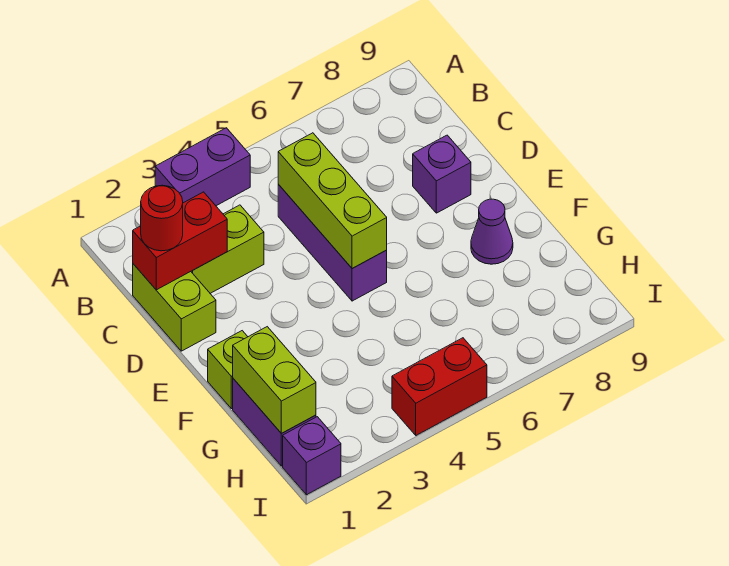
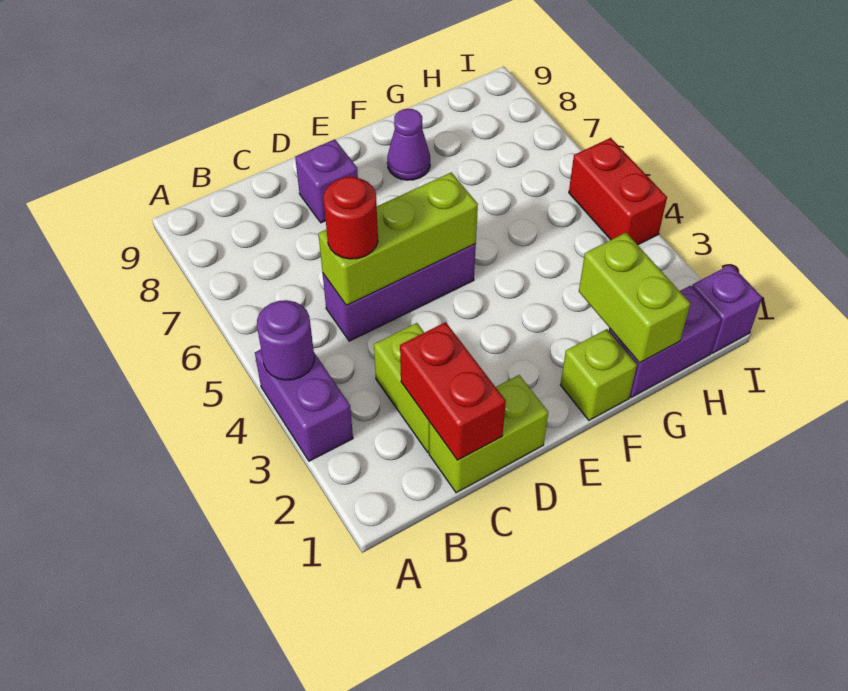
none -> purple 1x1 round brick [257,300,314,380]
red 1x1 round brick [141,185,183,251] -> red 1x1 round brick moved to [324,177,378,259]
lime 1x2 brick [233,327,316,434] -> lime 1x2 brick turned to [579,233,690,363]

